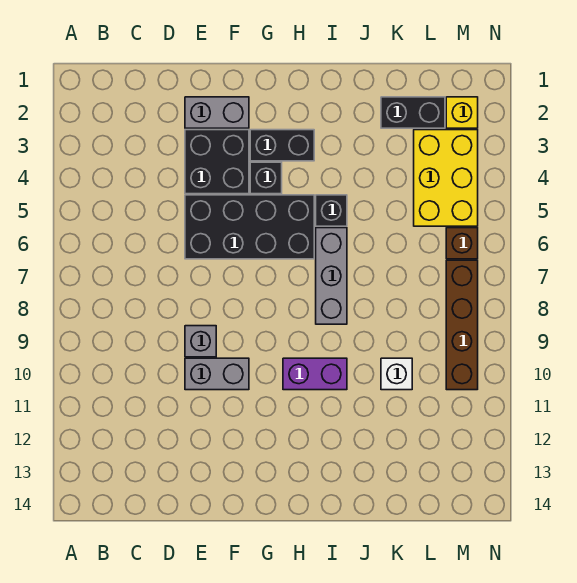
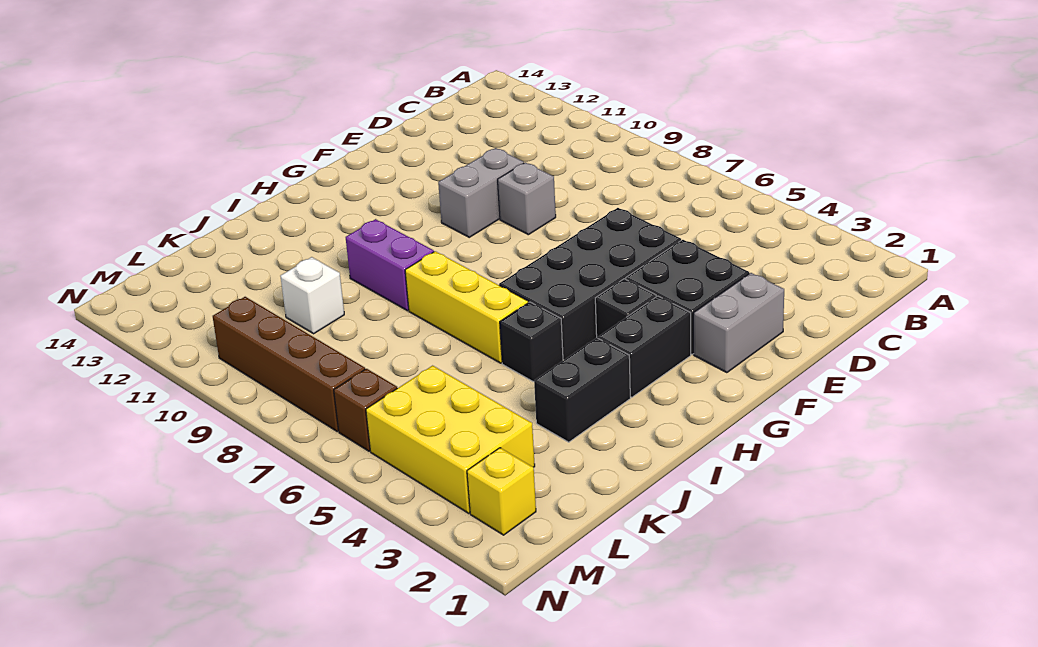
purple 1x2 brick [283,358,347,390] -> purple 1x2 brick turned to [346,219,434,311]
grey 1x3 brick [316,228,347,324] -> yellow 1x3 brick [405,251,528,363]
black 1x2 brick [381,97,445,128] -> black 1x2 brick moved to [534,338,630,442]

